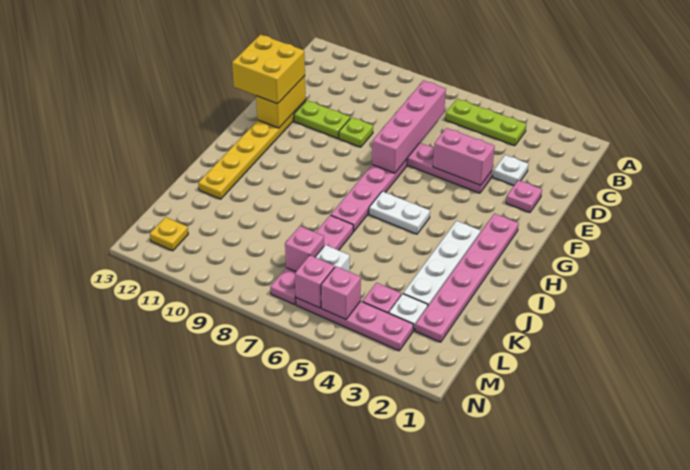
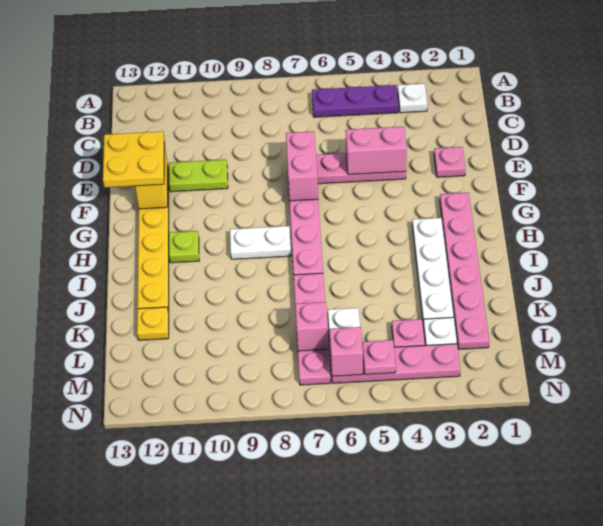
lime 1x3 plate [445,99,526,146] -> purple 1x3 plate [312,85,399,117]
pink 1x4 brick [372,81,446,173] -> pink 1x2 brick [286,131,318,201]
white 1x1 plate [493,155,528,185] -> white 1x1 plate moved to [398,84,427,113]
lime 1x1 plate [339,117,373,147] -> lime 1x1 plate moved to [169,231,199,263]
yellow 2x2 brick [232,35,305,104] -> yellow 2x2 plate [103,131,164,187]
white 1x2 plate [369,191,430,234] -> white 1x2 plate moved to [230,226,291,259]
pink 1x1 brick [321,266,361,319] -> pink 1x1 plate [362,340,396,374]
yellow 1x1 plate [150,217,188,251] -> yellow 1x1 plate moved to [137,307,169,340]

